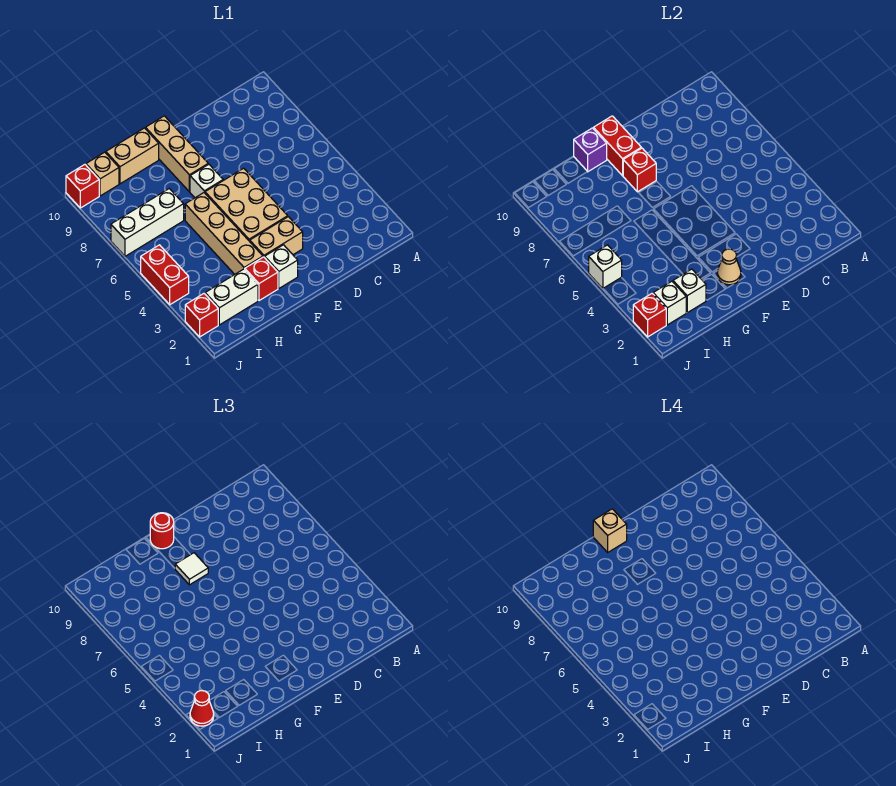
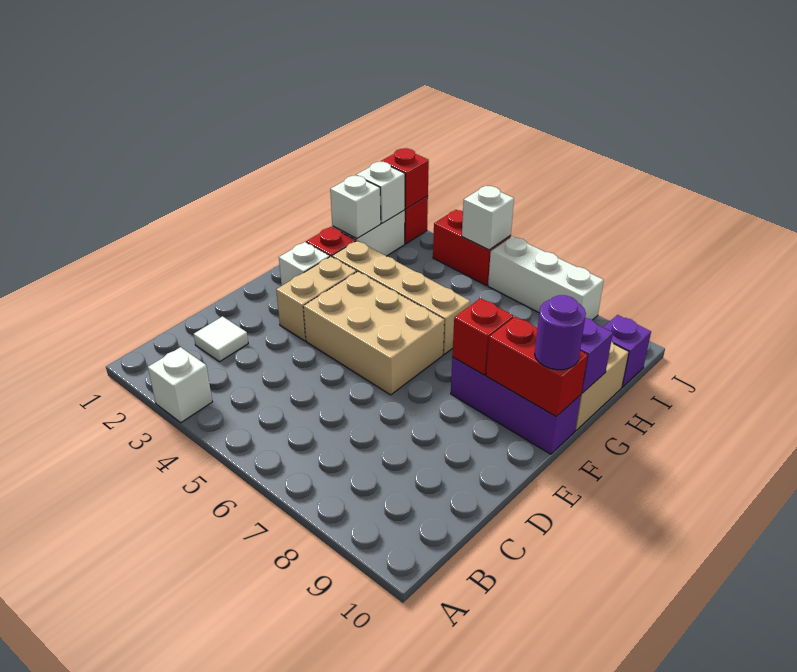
tan 1x1 cone [717,249,741,285] -> none
white 1x1 brick [190,164,223,198] -> white 1x1 brick moved to [148,347,212,423]
tan 1x3 brick [145,116,208,192] -> purple 1x3 brick [451,357,581,454]
white 1x1 tile [175,553,208,585] -> white 1x1 tile moved to [194,316,248,362]
red 1x1 round brick [150,513,174,549] -> purple 1x1 round brick [535,295,586,370]
tan 1x1 brick [593,509,627,552] -> none
white 1x3 brick [111,189,184,256] -> white 1x3 brick turned to [488,236,604,320]
tan 1x1 brick [86,152,119,196] -> purple 1x1 brick [603,315,651,387]
red 1x1 cone [190,691,214,726] -> none
red 1x1 brick [66,165,99,208] -> none

